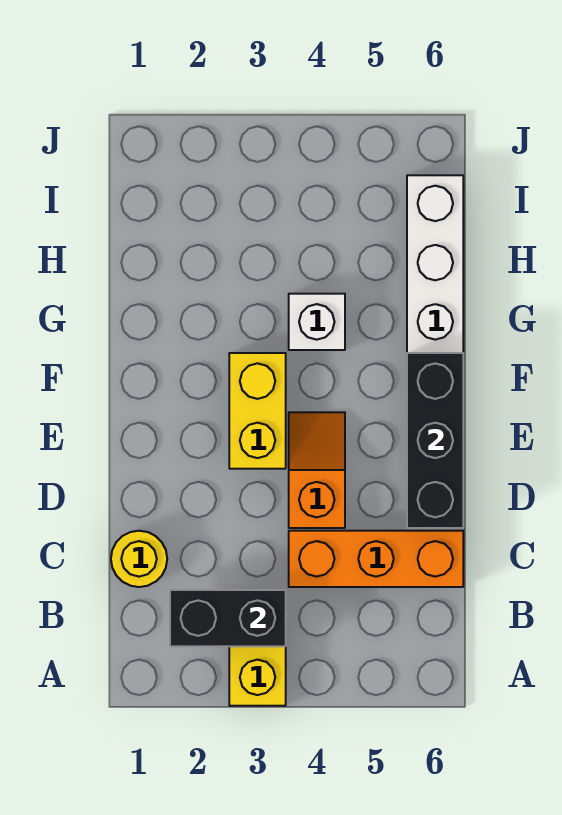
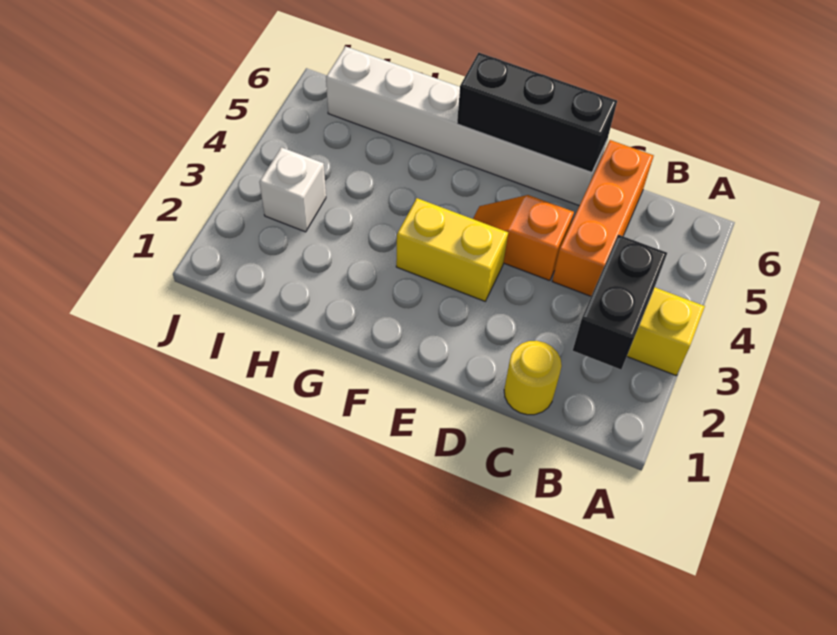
white 1x1 brick [289,294,345,350] -> white 1x1 brick moved to [259,147,326,232]

